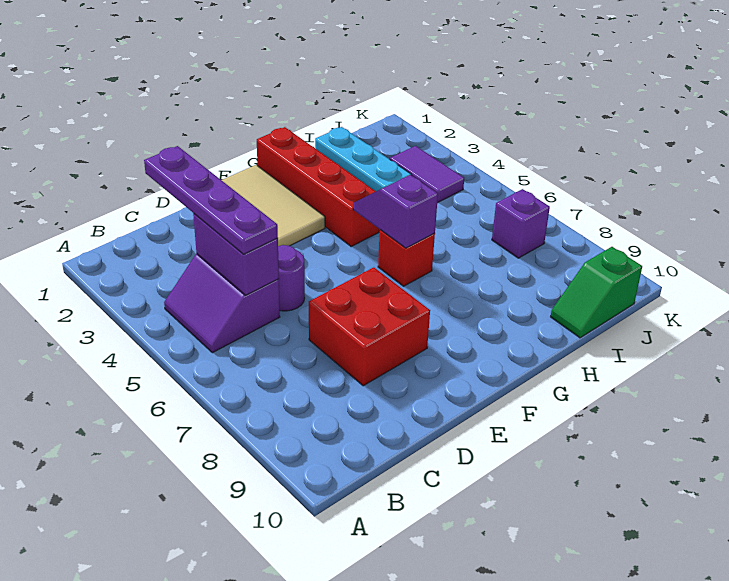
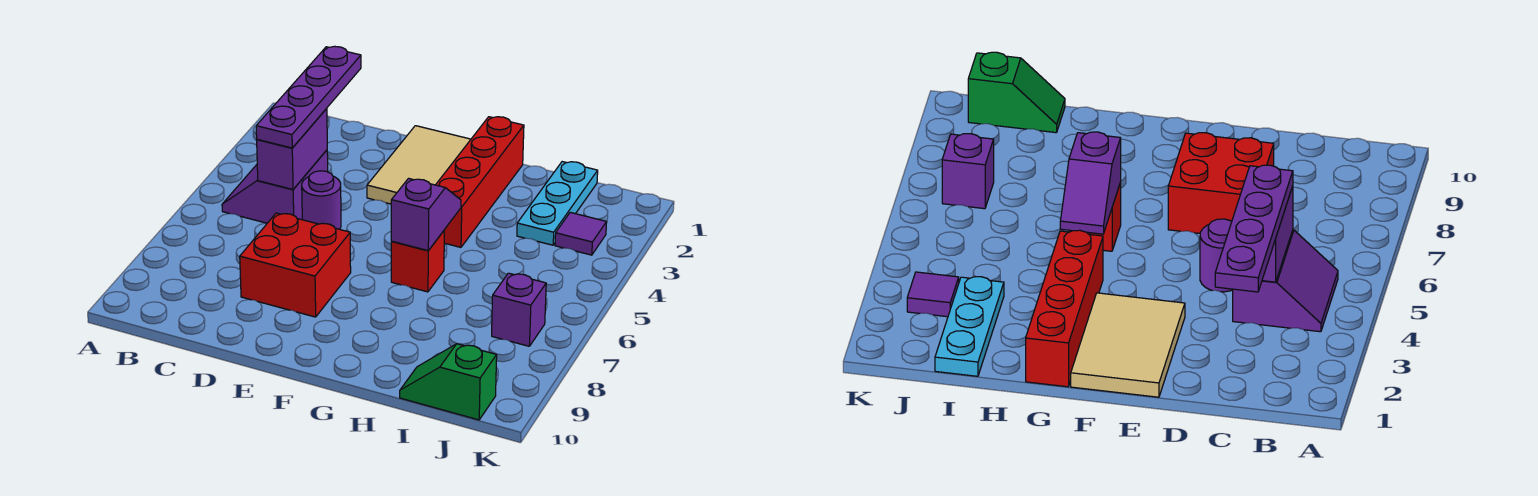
purple 1x2 tile [390,146,464,202] -> purple 1x1 tile [555,212,607,255]

